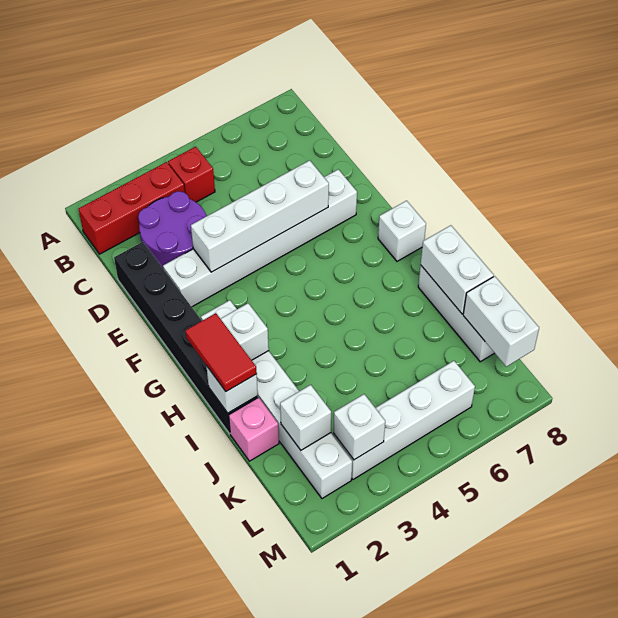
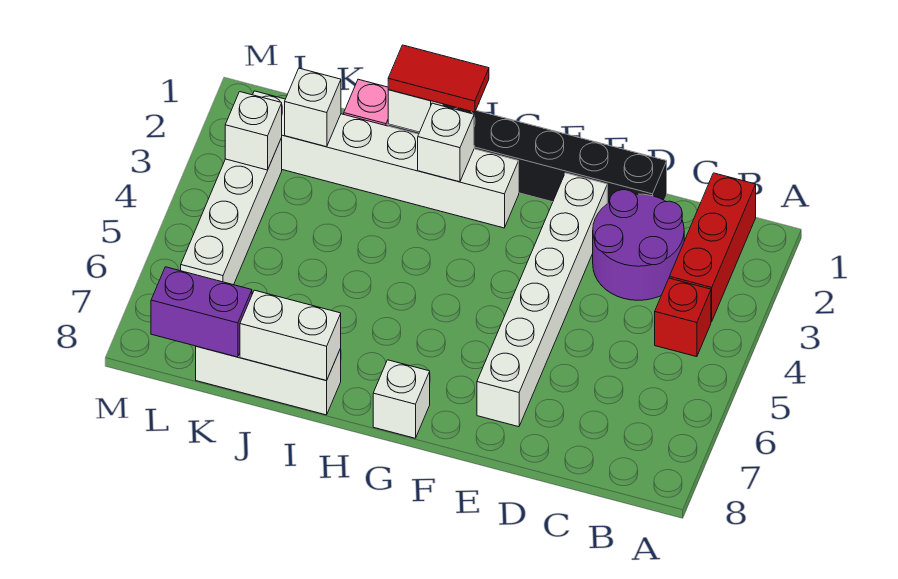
white 1x4 brick [191,160,329,272] -> none
white 1x2 brick [463,276,539,367] -> purple 1x2 brick [151,267,252,357]

